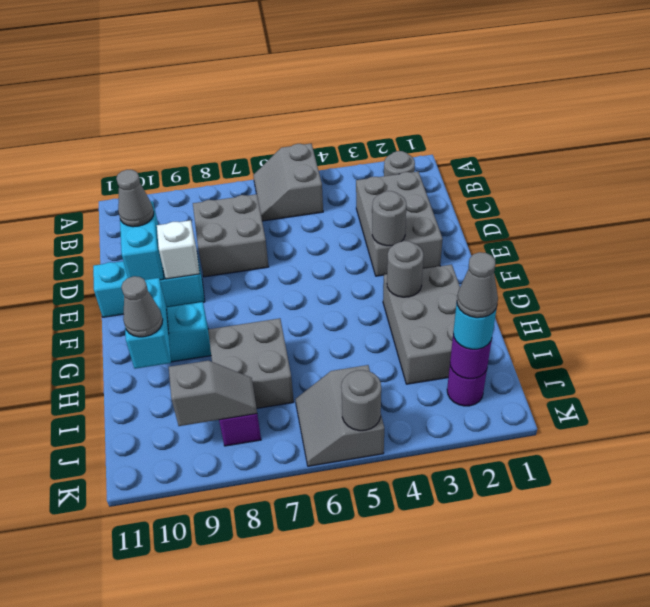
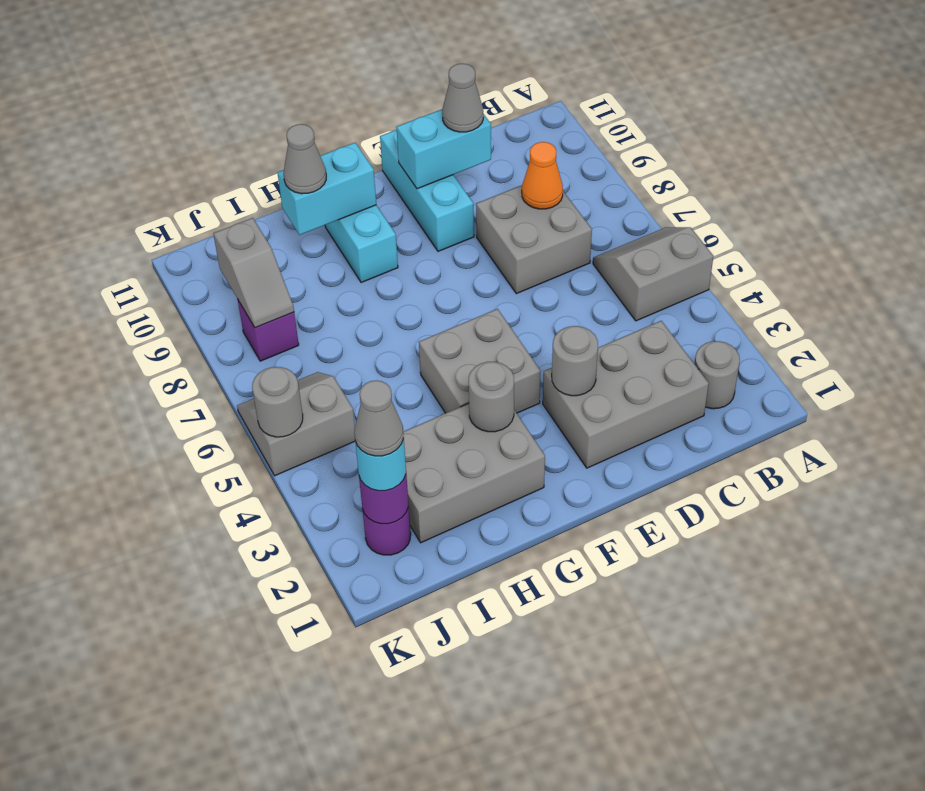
none -> orange 1x1 cone [522,142,563,209]
white 1x1 brick [157,220,199,279] -> none
grey 2x2 brick [208,318,294,408] -> grey 2x2 brick moved to [419,309,541,413]

